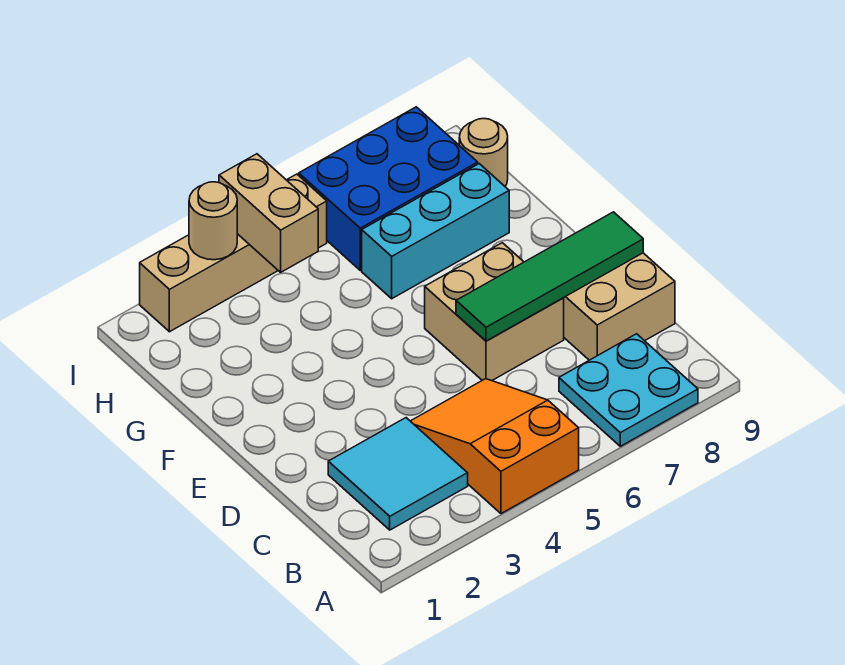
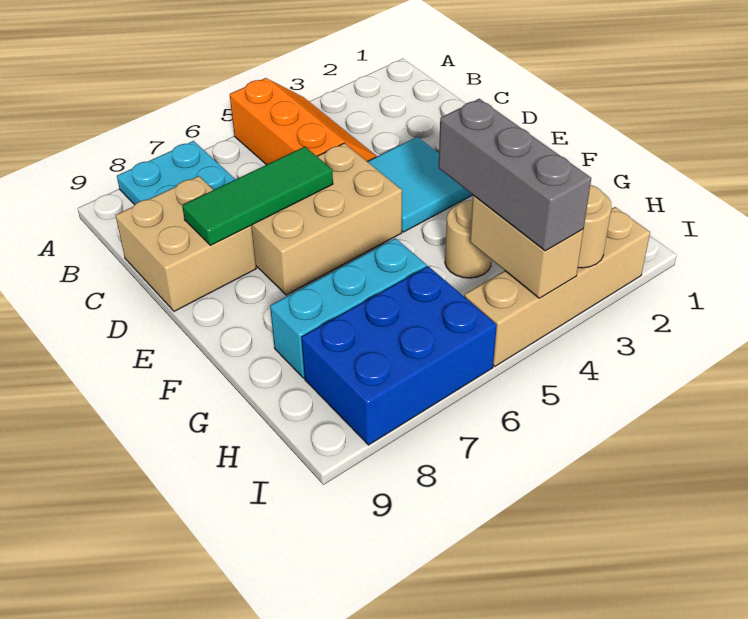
orange 2x3 slope [411,379,579,514] -> orange 2x3 slope turned to [230,78,377,165]
cyan 2x2 tile [328,418,468,530] -> cyan 2x2 tile moved to [368,137,472,232]
tan 2x2 brick [425,243,564,381] -> tan 2x3 brick [251,143,402,295]
green 1x4 tile [456,212,643,341] -> green 1x3 tile [182,147,333,245]
none -> grey 1x3 brick [439,99,591,251]
tan 1x1 round brick [459,119,508,186] -> tan 1x1 round brick moved to [445,200,491,278]

